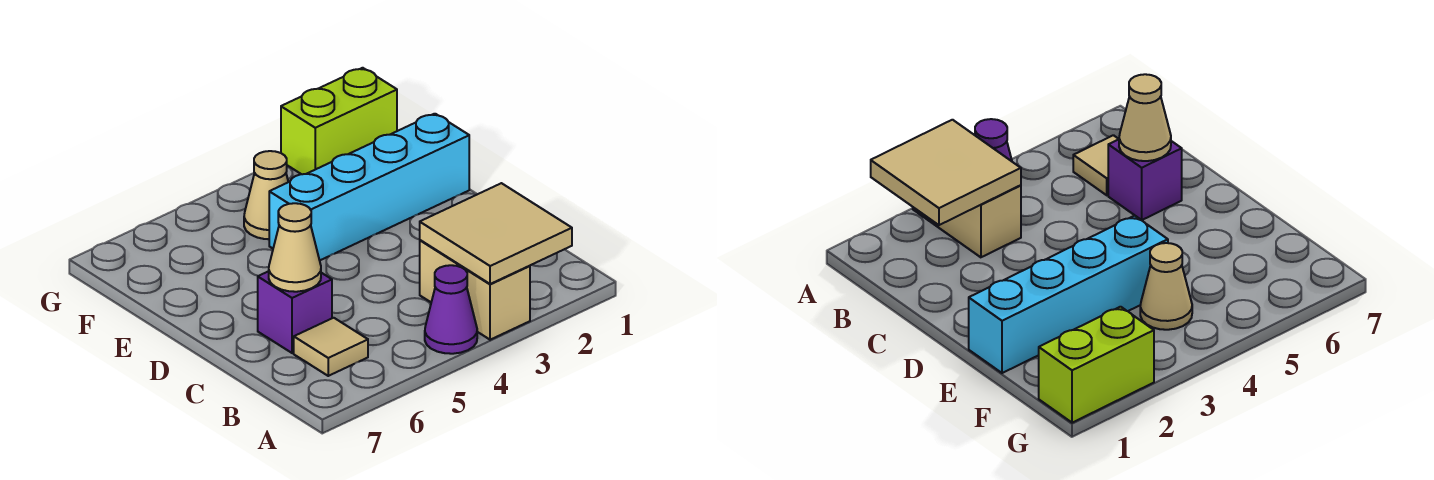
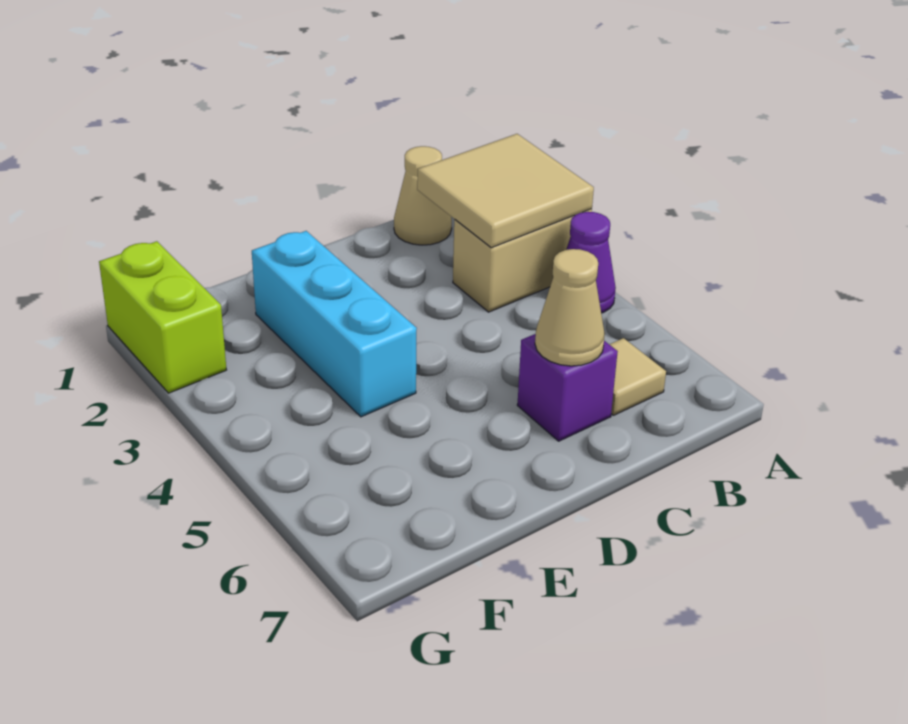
cyan 1x4 brick [269,114,469,260] -> cyan 1x3 brick [252,231,417,417]
tan 1x1 cone [244,151,288,239] -> tan 1x1 cone moved to [394,146,452,245]

